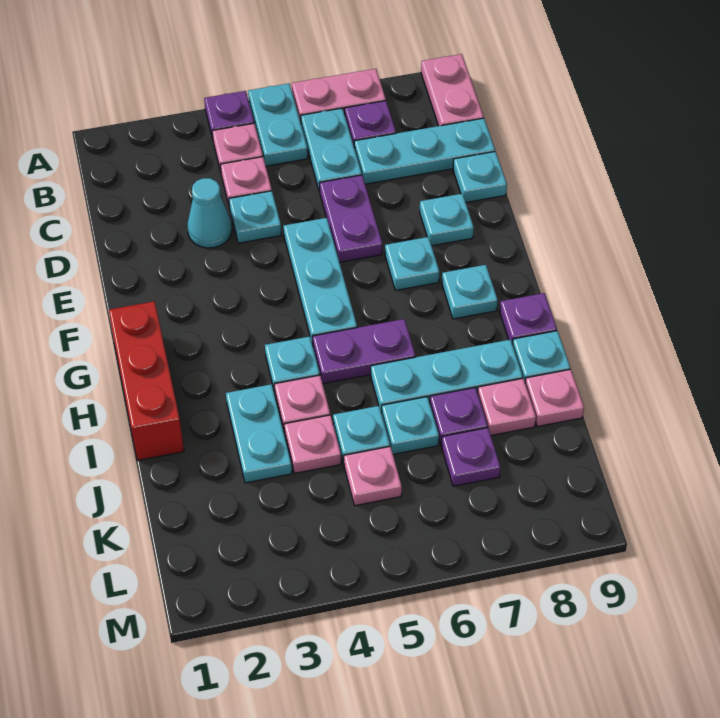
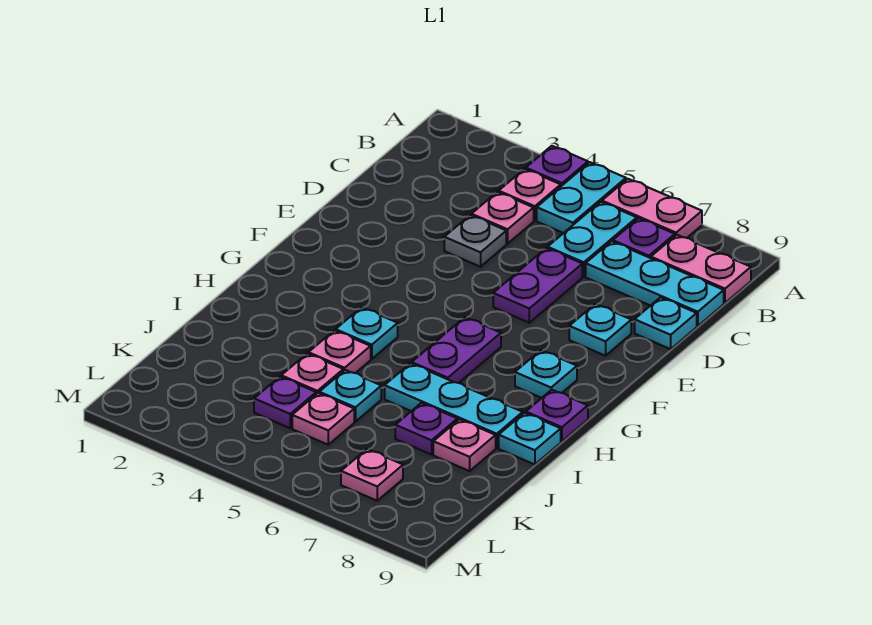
pink 1x2 plate [421,54,484,126] -> pink 1x2 plate turned to [651,235,751,303]
cyan 1x1 cone [188,178,232,248] -> none
cyan 1x1 plate [229,191,281,243] -> grey 1x1 plate [444,215,506,267]
cyan 1x3 plate [284,218,357,345] -> none
cyan 1x1 plate [385,237,439,290] -> none
red 1x3 brick [109,301,184,461] -> none
purple 1x2 plate [312,319,415,384] -> purple 1x2 plate turned to [412,317,501,383]
cyan 1x2 plate [226,384,292,483] -> none
cyan 1x1 plate [382,397,439,454] -> none
pink 1x1 plate [525,369,584,427] -> pink 1x1 plate moved to [341,449,403,501]
purple 1x1 plate [441,428,500,486] -> purple 1x1 plate moved to [254,377,316,428]

